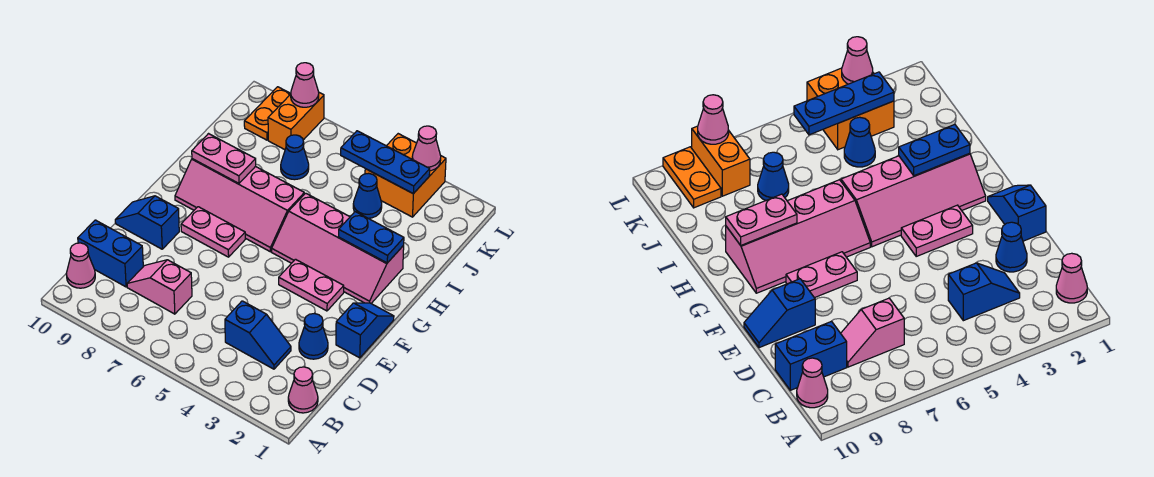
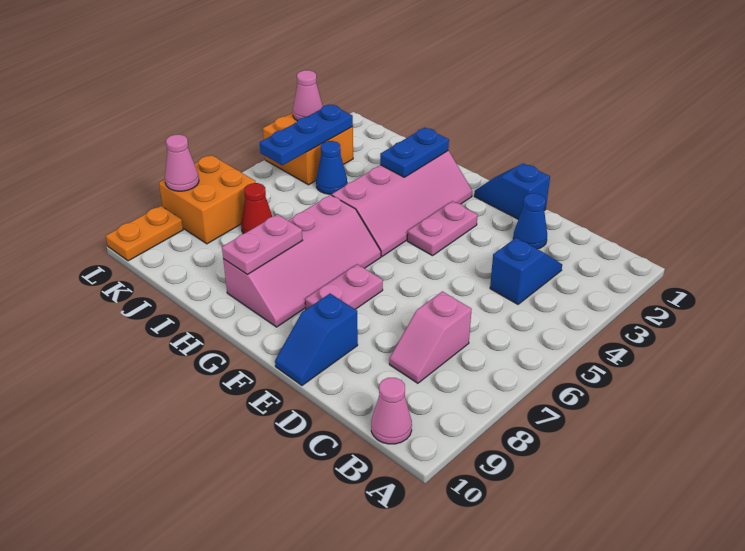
pink 1x1 cone [288,367,318,413] -> none
blue 1x2 brick [78,220,143,287] -> none
blue 1x1 cone [281,135,309,180] -> red 1x1 cone [241,183,272,234]
orange 1x2 brick [268,93,324,150] -> orange 2x2 brick [159,155,256,244]
orange 1x2 plate [244,87,291,140] -> orange 1x2 plate turned to [106,206,183,261]

